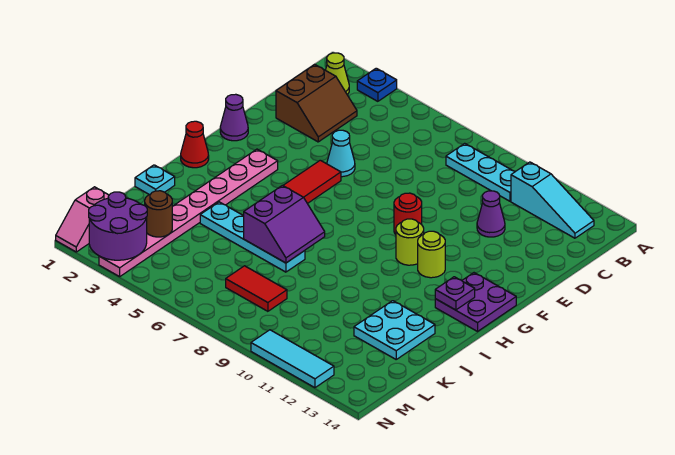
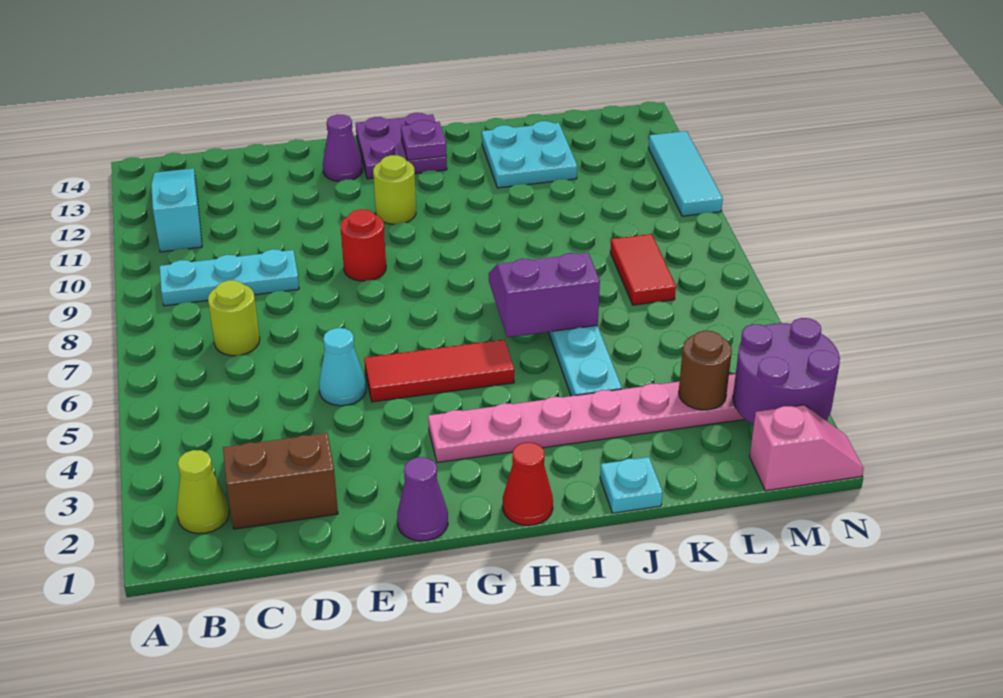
blue 1x1 plate [357,68,397,101] -> none
cyan 1x3 plate [446,143,515,201] -> cyan 1x3 plate turned to [160,249,299,306]
purple 1x1 cone [477,191,505,237] -> purple 1x1 cone moved to [323,115,362,182]
lime 1x1 round brick [396,219,424,265] -> lime 1x1 round brick moved to [208,280,260,356]

